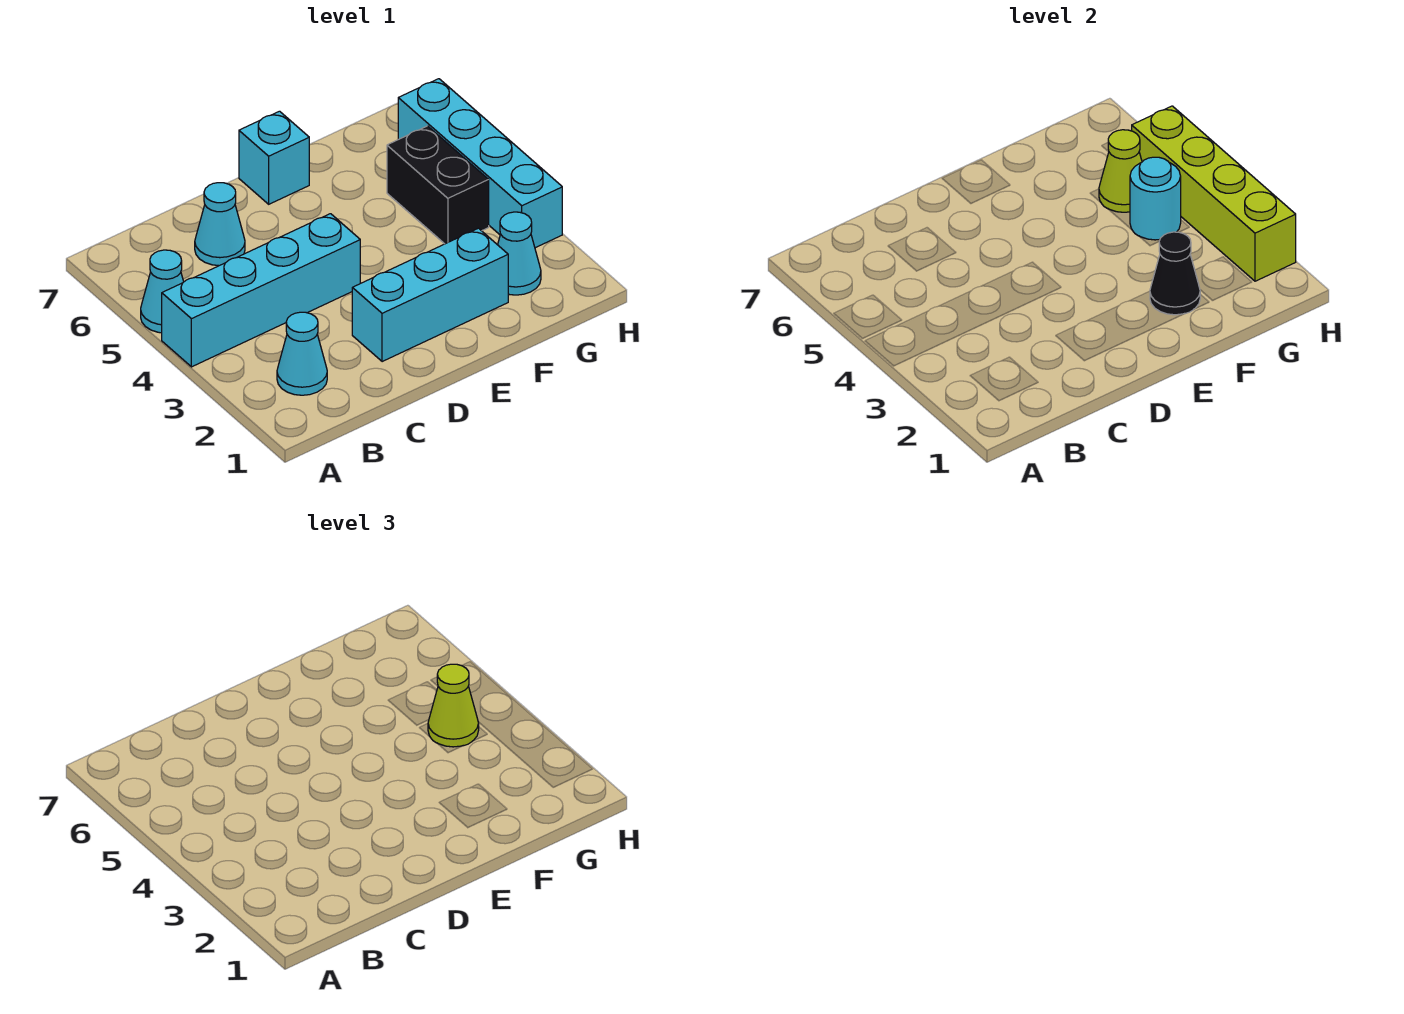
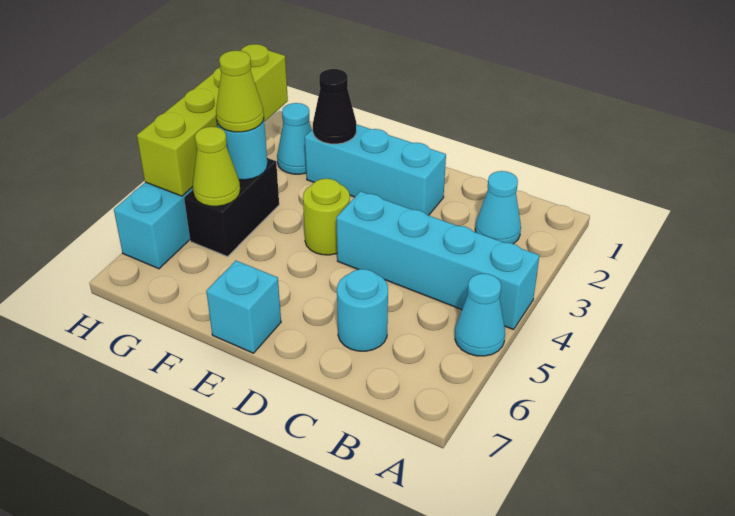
cyan 1x1 cone [195,183,245,266] -> cyan 1x1 round brick [337,269,388,351]
none -> lime 1x1 round brick [303,179,350,255]

